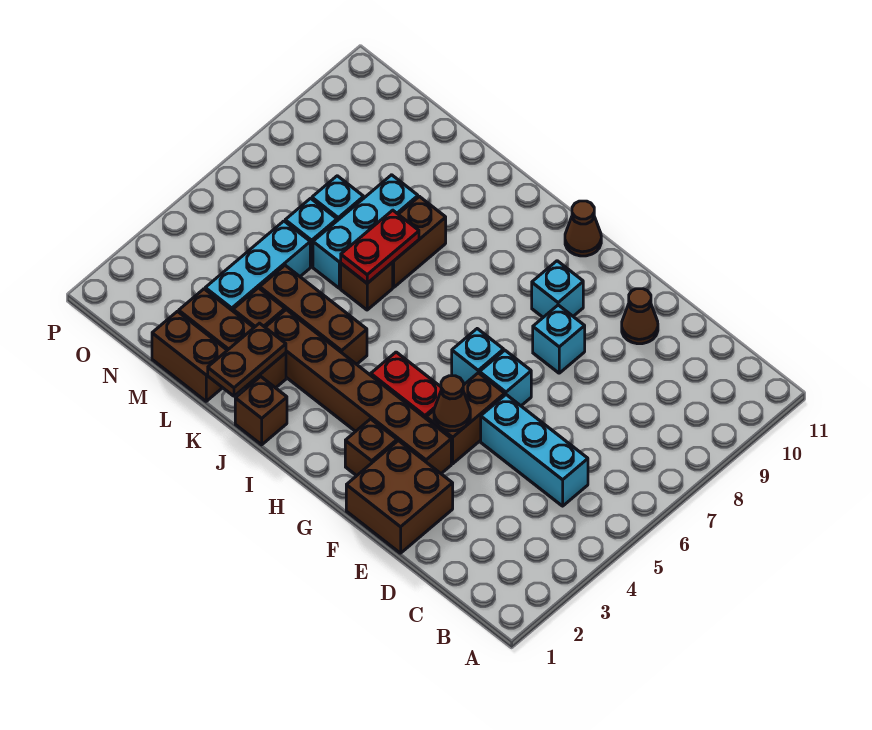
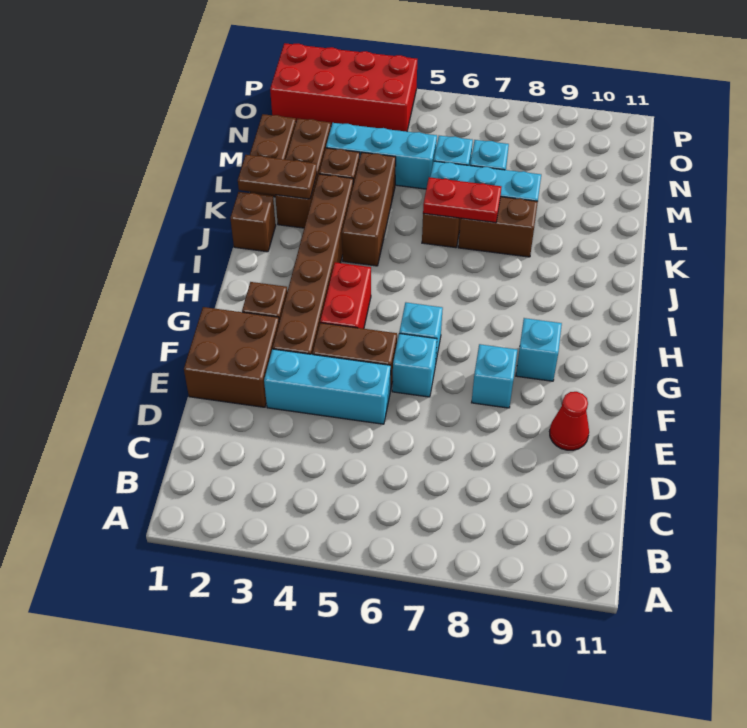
cyan 1x3 brick [481,395,588,506] -> cyan 1x3 brick turned to [264,349,391,424]
brown 1x1 cone [622,289,658,344] -> red 1x1 cone [550,392,589,450]
brown 1x1 cone [434,376,470,431] -> none
brown 1x1 cone [565,201,601,256] -> none
none -> red 2x4 brick [270,43,417,132]

